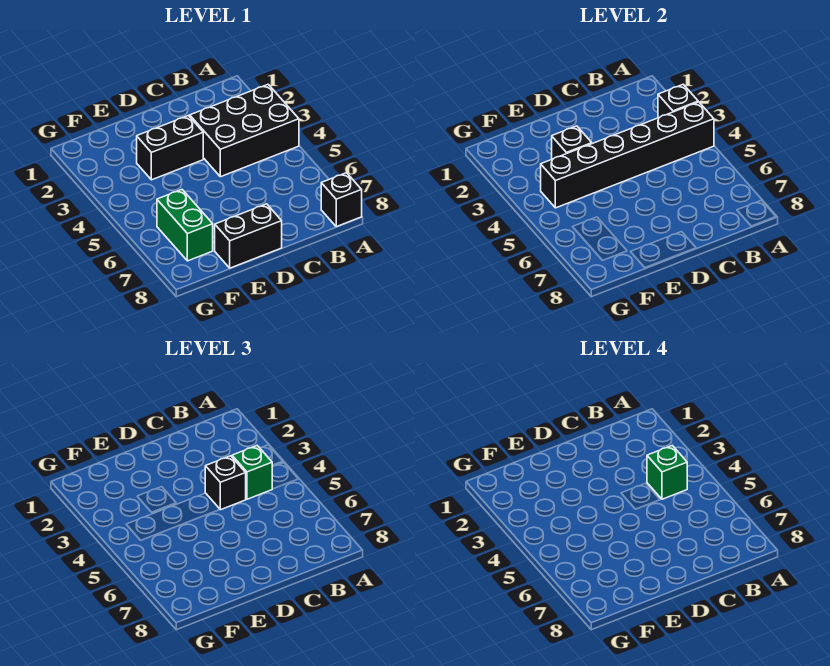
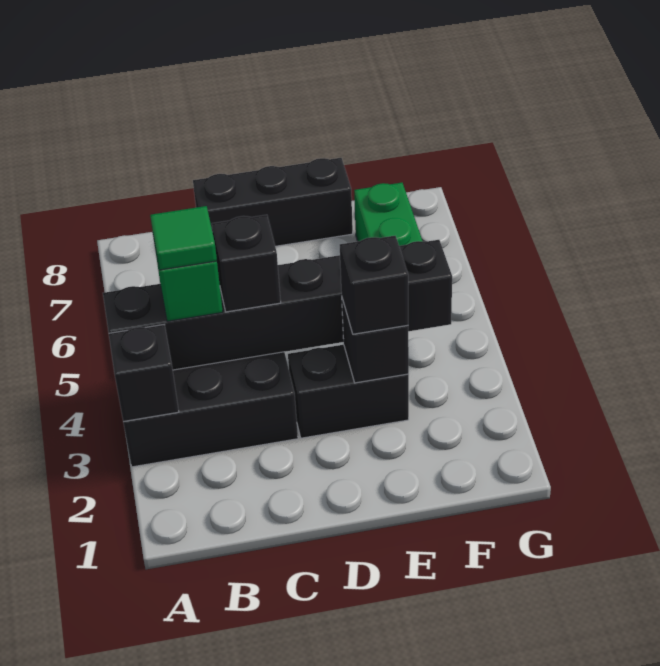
black 1x1 brick [321,173,362,227] -> black 1x1 brick moved to [340,236,408,334]
green 1x1 brick [647,446,687,499] -> green 1x1 tile [150,206,217,270]
black 1x2 brick [215,204,282,268] -> black 1x3 brick [193,158,353,246]

